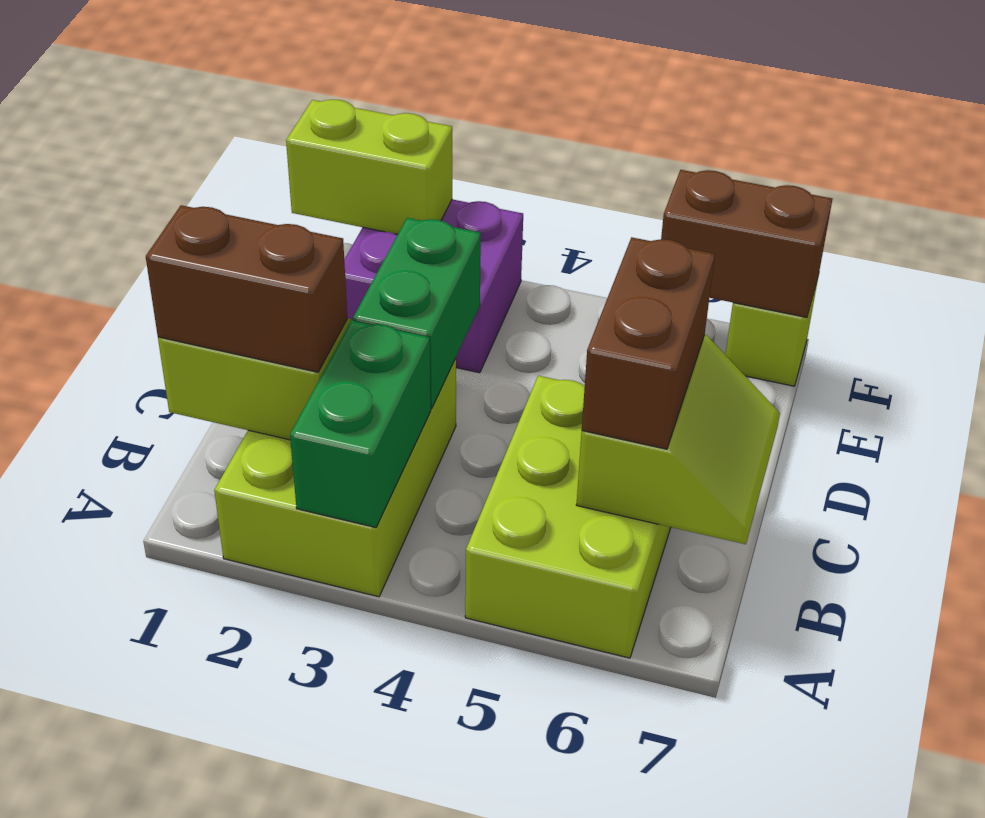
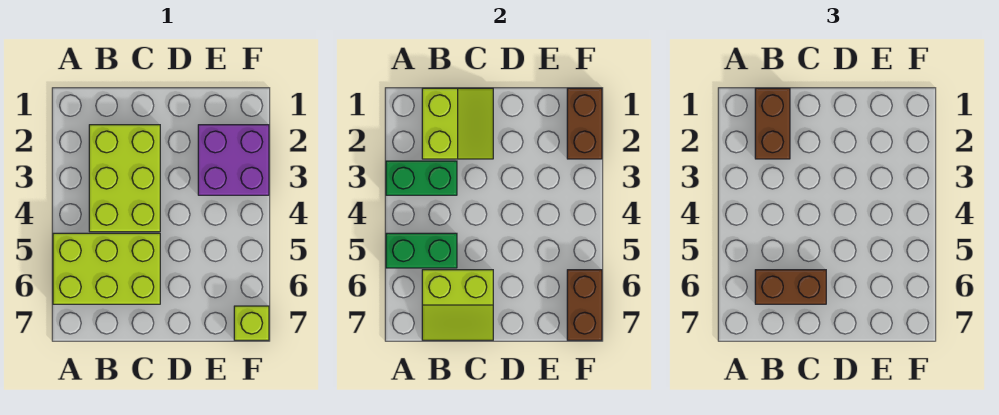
lime 2x3 brick [214,359,456,597] -> lime 2x3 brick turned to [89,125,160,232]
green 1x2 brick [353,218,481,409] -> green 1x2 brick moved to [386,233,457,268]
lime 1x2 brick [286,99,452,234] -> brown 1x2 brick [567,88,602,159]

